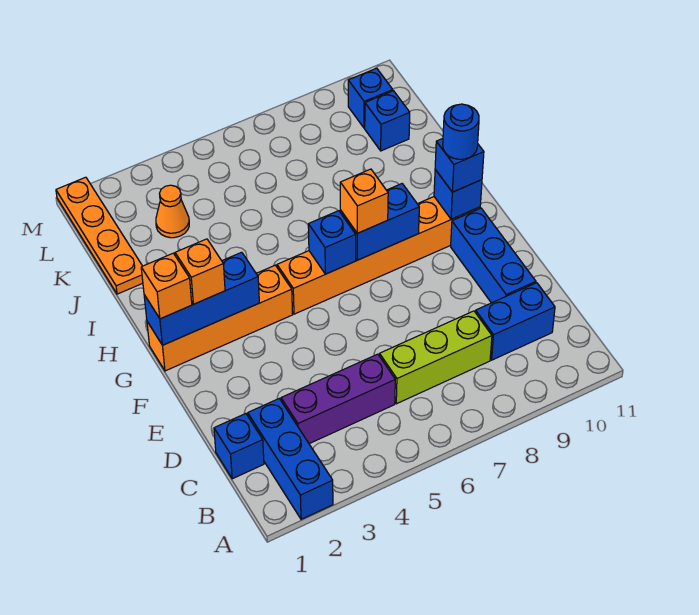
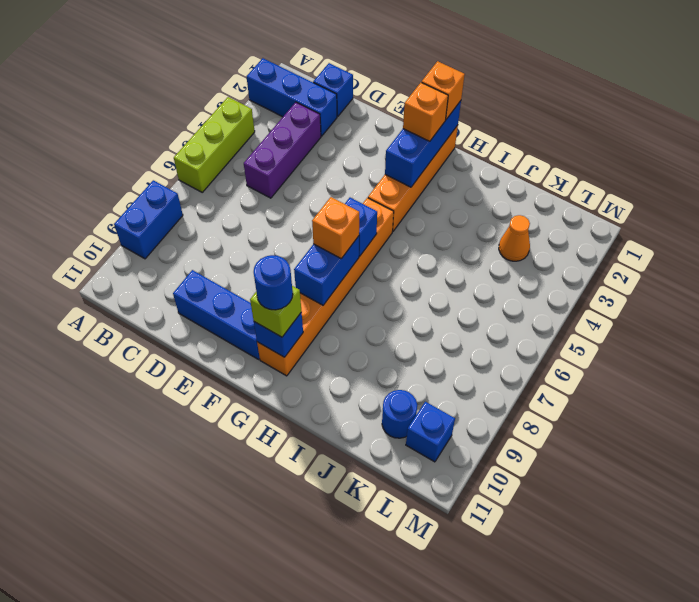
lime 1x3 brick [380,311,492,404] -> lime 1x3 brick moved to [174,97,255,192]
blue 1x2 brick [475,283,555,360] -> blue 1x2 brick moved to [114,180,183,259]
blue 1x1 brick [435,139,484,192] -> lime 1x1 brick [250,286,301,337]
orange 1x4 plate [56,177,143,294] -> none
blue 1x1 brick [365,91,410,151] -> blue 1x1 round brick [382,390,417,438]

